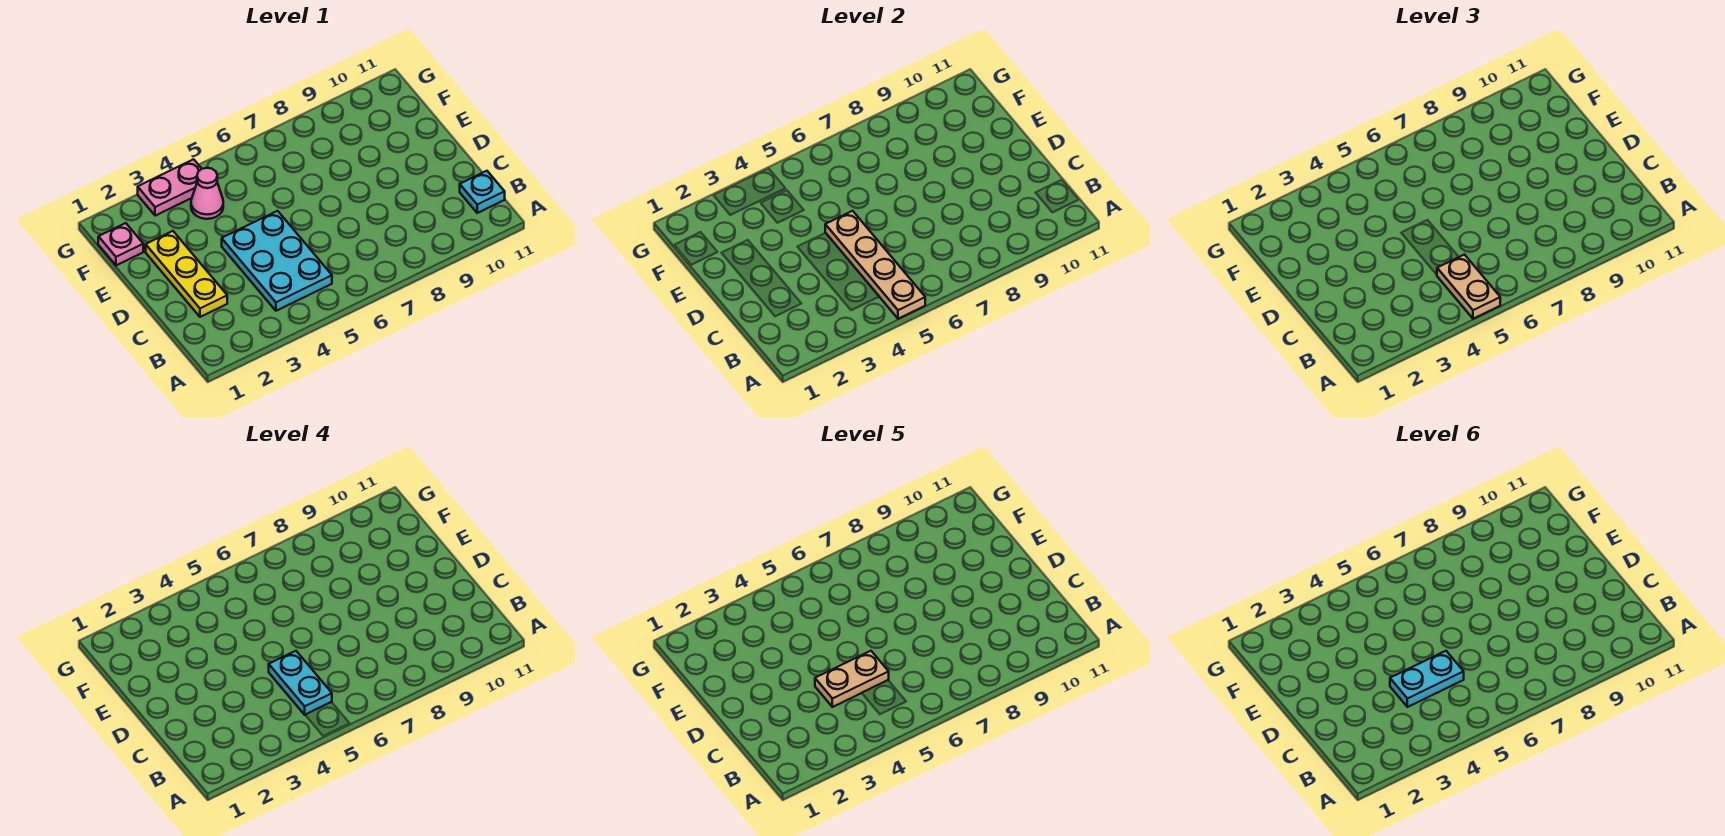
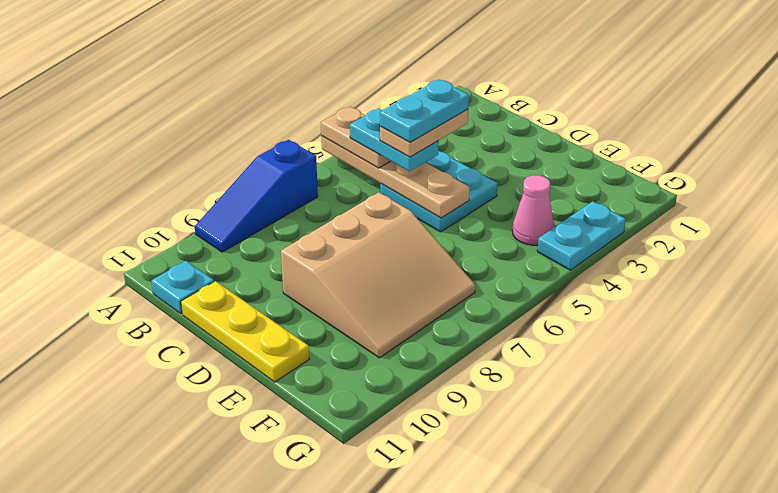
none -> blue 1x3 slope [195,140,318,252]
cyan 2x3 plate [222,211,332,311] -> cyan 2x2 plate [380,151,498,232]
yellow 1x3 plate [146,231,227,317] -> yellow 1x3 plate moved to [181,281,309,382]
none -> tan 3x3 slope [281,192,475,358]
pink 1x1 plate [98,223,143,265] -> none
pink 1x2 plate [138,159,202,216] -> cyan 1x2 plate [537,201,626,270]

